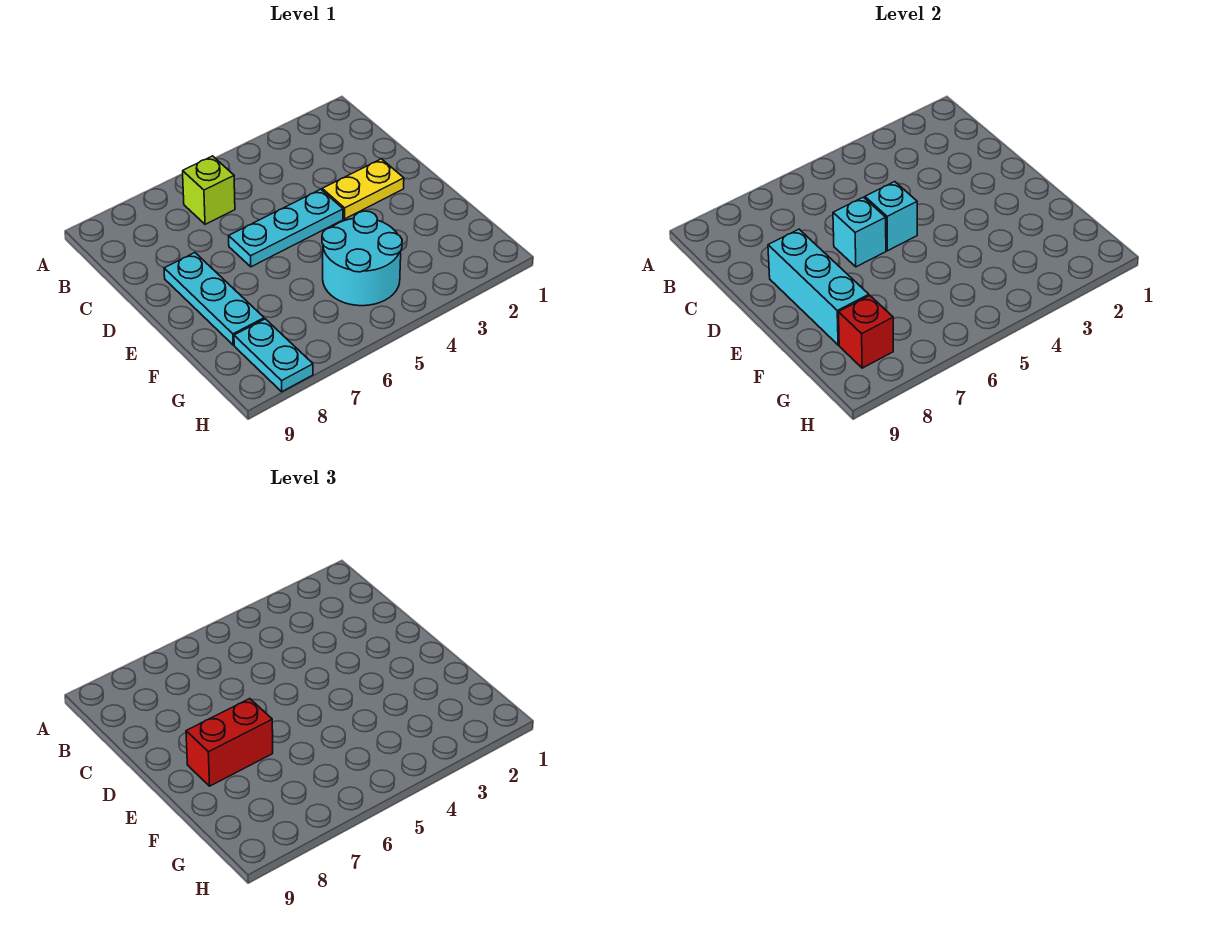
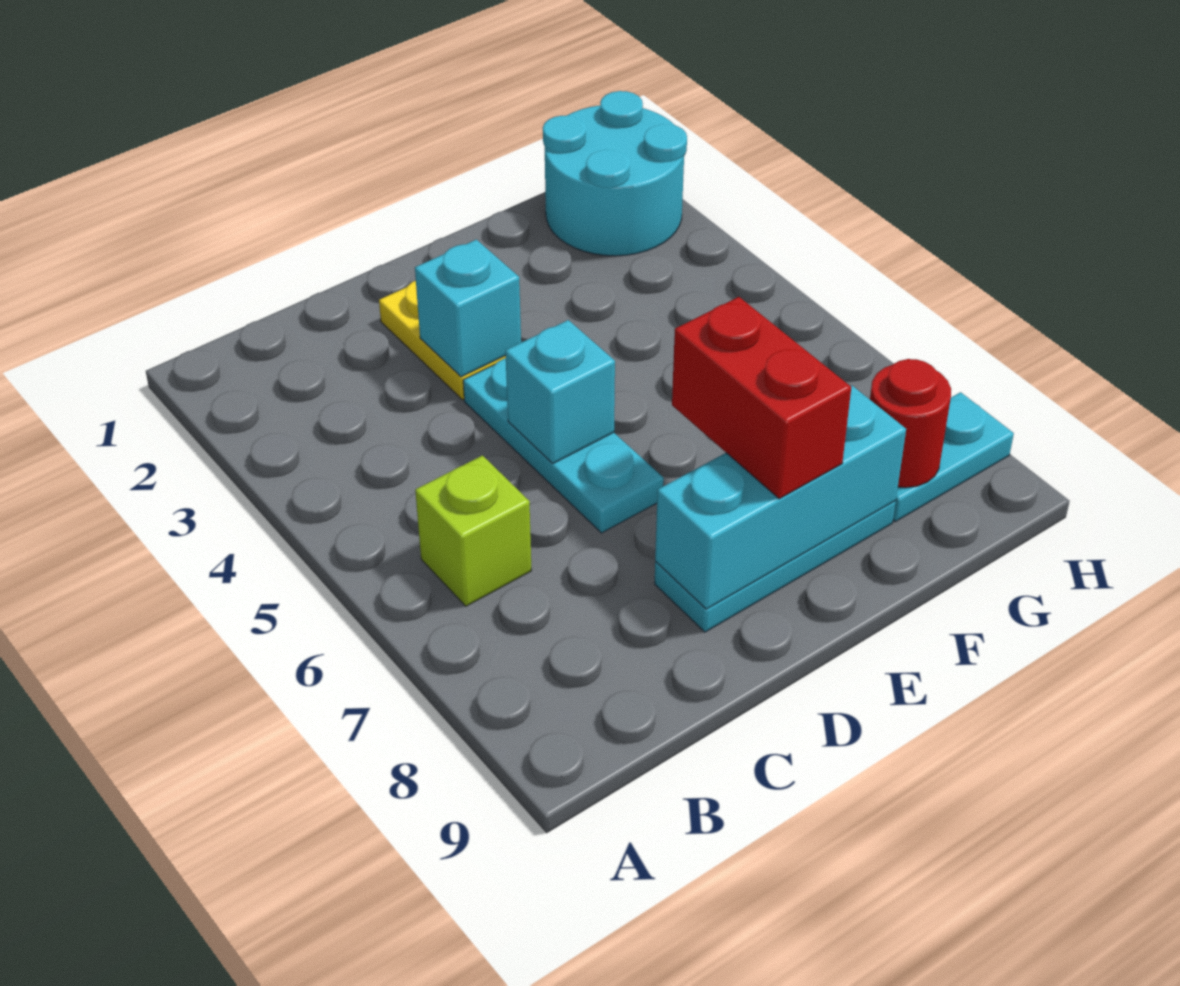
cyan 1x1 brick [833,197,886,267] -> cyan 1x1 brick moved to [415,240,521,377]
cyan 2x2 round brick [322,211,402,306] -> cyan 2x2 round brick moved to [543,91,687,256]
red 1x1 brick [838,296,893,368] -> red 1x1 round brick [870,359,951,488]

